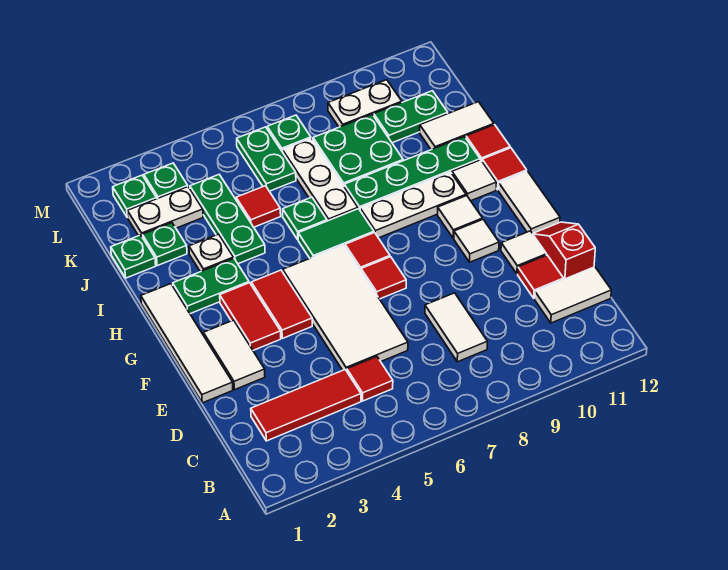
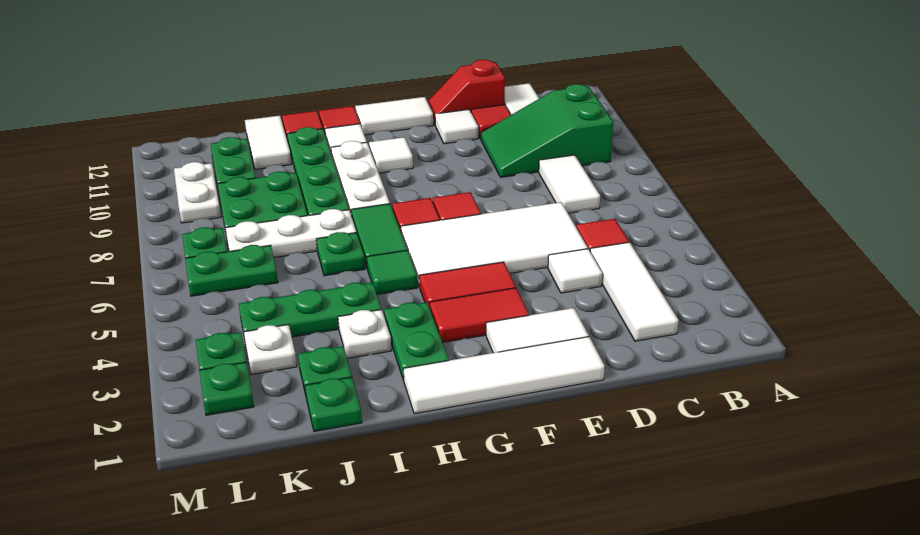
none -> green 2x3 slope [480,84,613,177]
red 1x3 tile [251,370,361,441] -> white 1x3 tile [590,242,679,341]
white 1x2 tile [425,293,487,362] -> white 1x2 tile turned to [539,155,600,213]
white 1x1 tile [454,219,499,262] -> white 1x1 tile moved to [548,249,602,293]
none -> green 1x1 tile [367,250,417,294]
red 1x1 tile [236,186,281,227] -> none
white 1x2 plate [127,187,203,236] -> white 1x1 plate [244,325,297,375]

